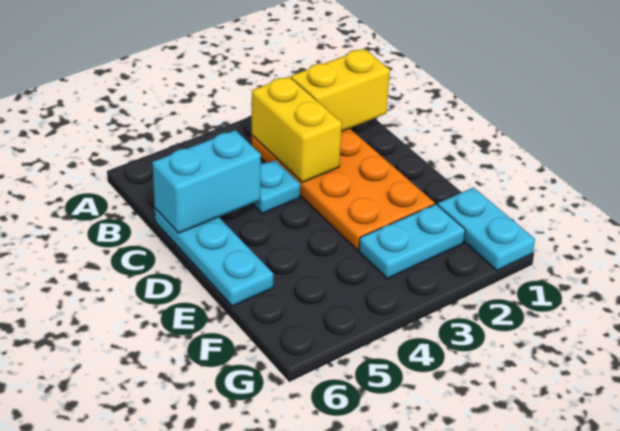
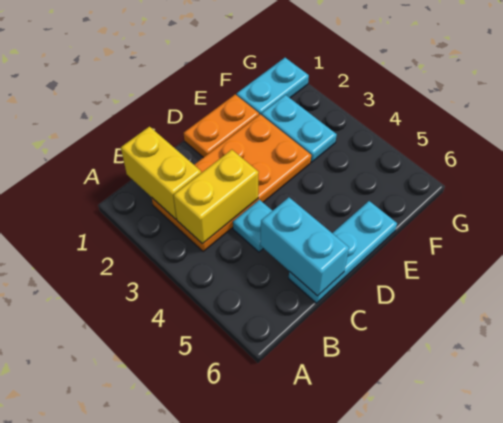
none -> orange 1x2 plate [184,94,259,158]

